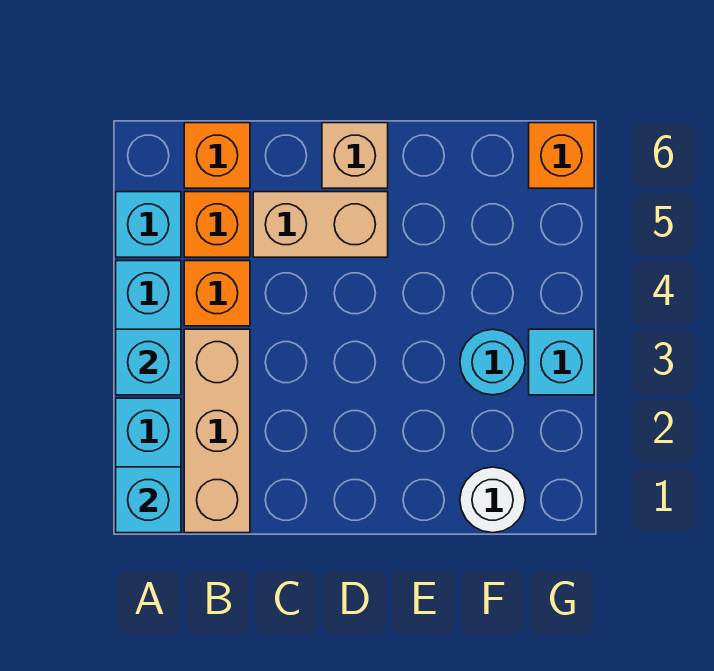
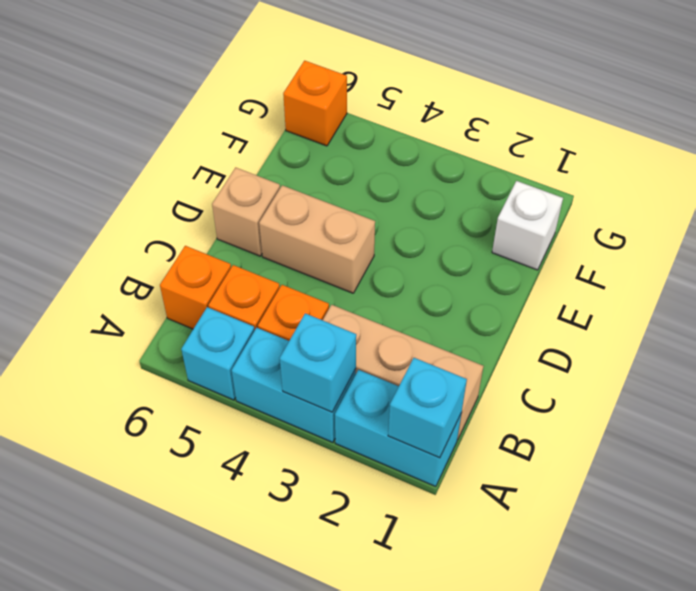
tan 1x2 brick [253,192,388,257] -> tan 1x2 brick turned to [259,185,375,293]
white 1x1 round brick [460,467,525,533] -> white 1x1 brick [492,181,563,270]
cyan 1x1 round brick [460,329,525,395] -> none
cyan 1x1 brick [529,329,594,395] -> none

